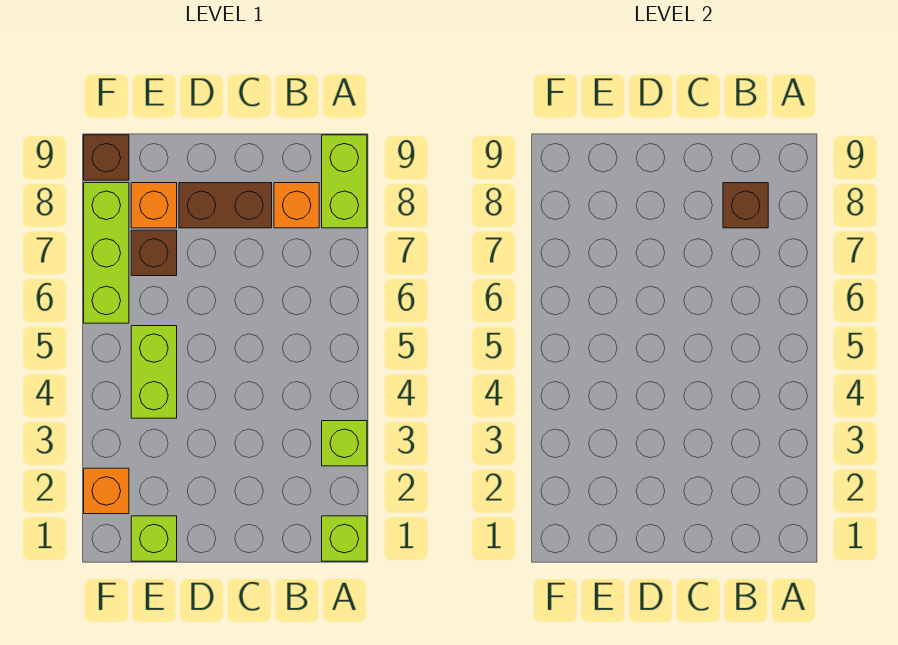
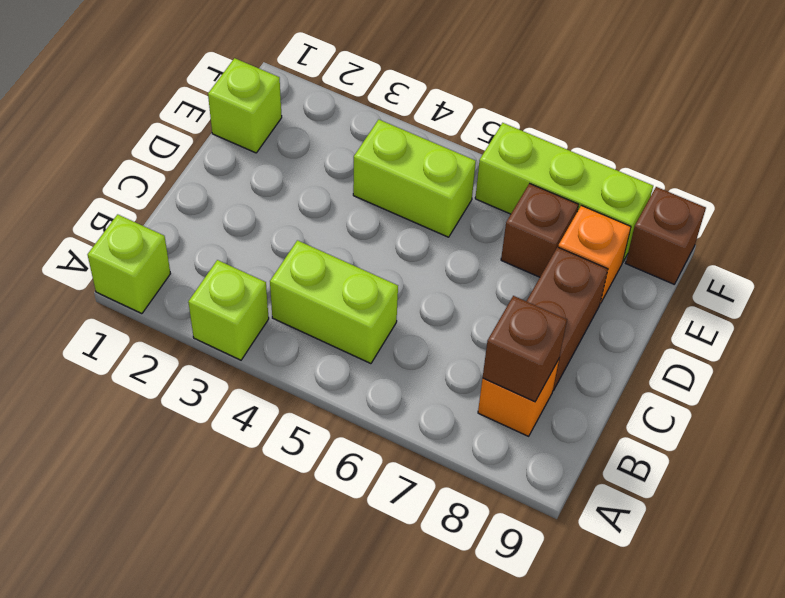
lime 1x2 brick [322,135,367,228] -> lime 1x2 brick moved to [270,240,398,364]
orange 1x1 brick [84,468,129,514] -> none

